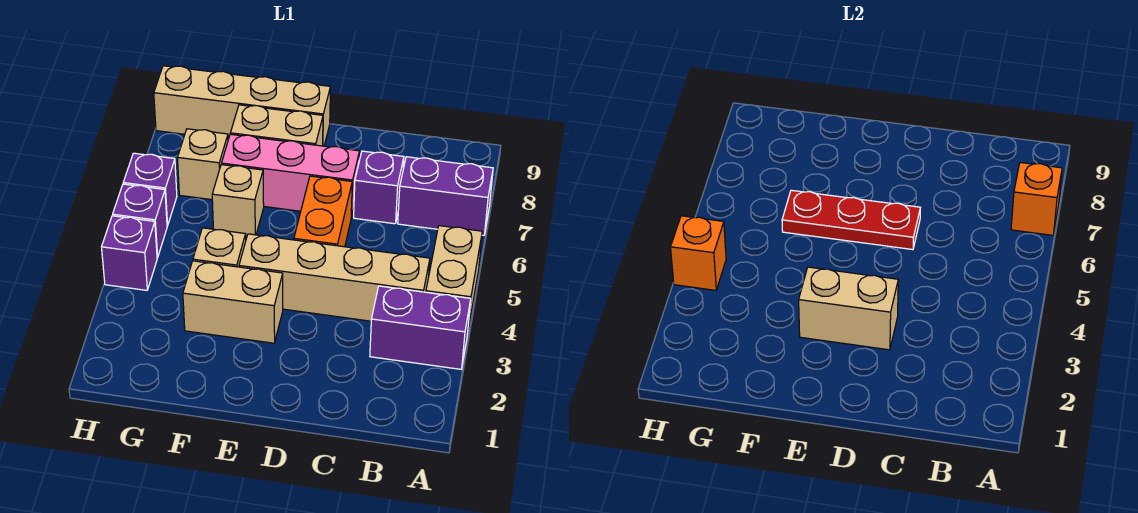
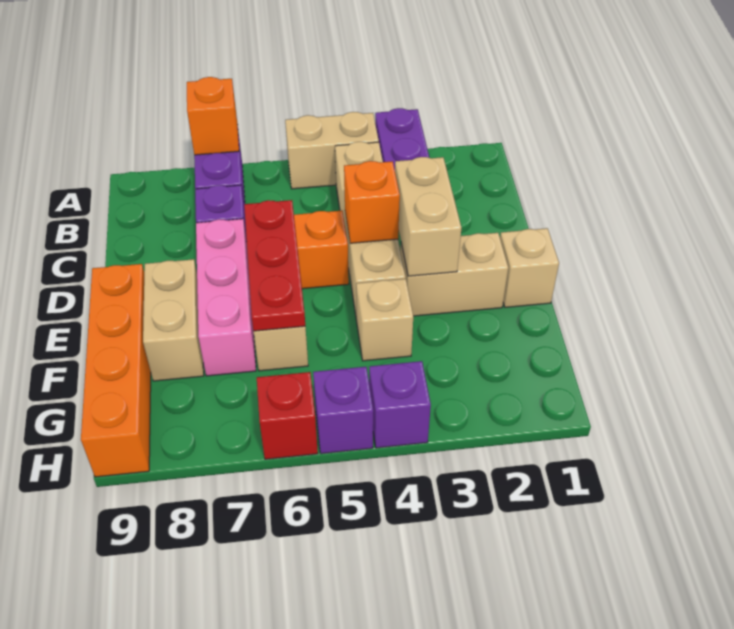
tan 1x2 brick [183,261,283,343] -> tan 1x2 brick turned to [401,233,508,316]
tan 1x4 brick [154,66,330,146] -> orange 1x4 brick [81,264,151,477]
tan 1x1 brick [178,129,228,200] -> tan 1x1 brick moved to [500,228,559,307]
orange 1x1 brick [671,216,726,290] -> orange 1x1 brick moved to [344,161,400,243]
purple 1x1 brick [123,153,177,226] -> red 1x1 brick [257,372,318,459]

